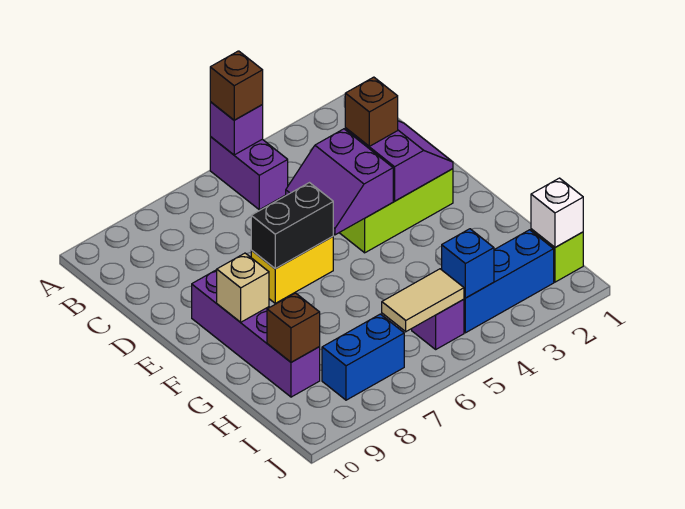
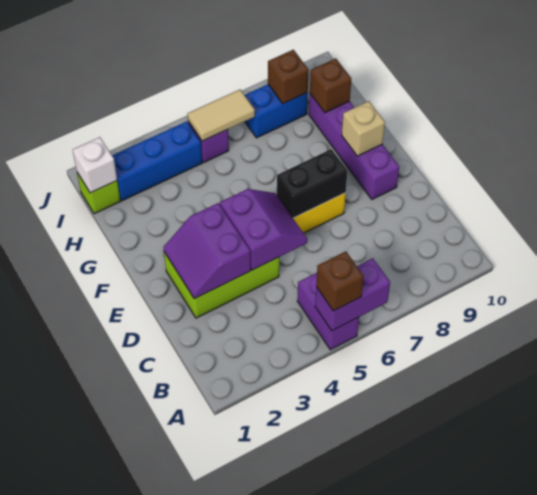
purple 1x1 brick [210,102,263,155] -> purple 1x2 brick [315,258,390,331]
brown 1x1 brick [345,77,398,146] -> brown 1x1 brick moved to [268,50,309,104]
blue 1x1 brick [442,229,494,298] -> none

